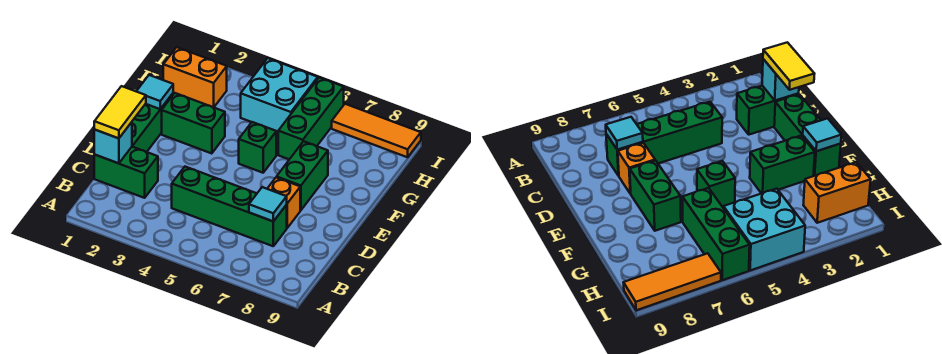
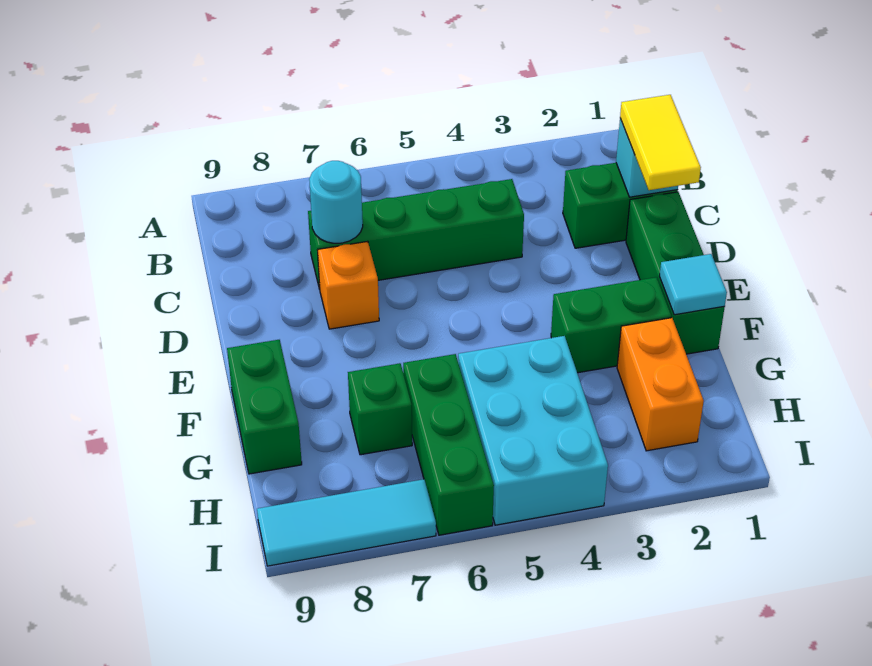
cyan 1x1 tile [249,187,287,221] -> cyan 1x1 round brick [309,161,363,243]
green 1x2 brick [277,141,328,210] -> green 1x2 brick moved to [227,340,302,474]
green 1x1 brick [239,122,276,173] -> green 1x1 brick moved to [348,363,412,455]
orange 1x2 brick [163,47,227,107] -> orange 1x2 brick turned to [617,318,704,451]
cyan 2x2 brick [241,58,318,132] -> cyan 2x3 brick [458,336,608,525]
orange 1x3 tile [332,104,421,157] -> cyan 1x3 tile [257,479,436,566]

